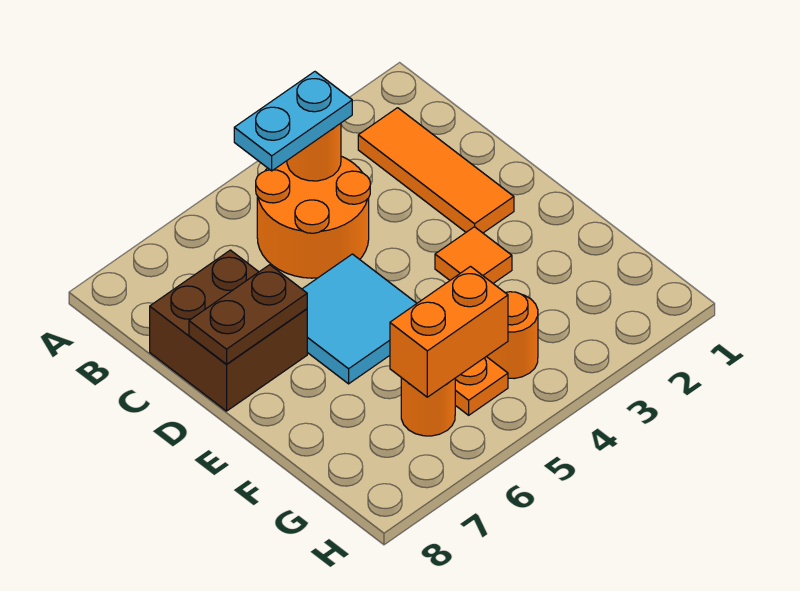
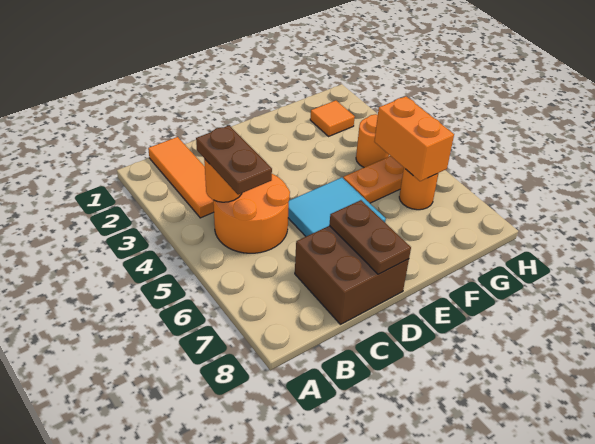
orange 1x3 tile [358,108,514,233] -> orange 1x3 tile turned to [148,137,214,218]
cyan 1x2 plate [234,72,352,171] -> brown 1x2 plate [196,125,272,195]
orange 1x1 tile [435,227,512,283] -> orange 1x1 tile moved to [310,101,355,136]

